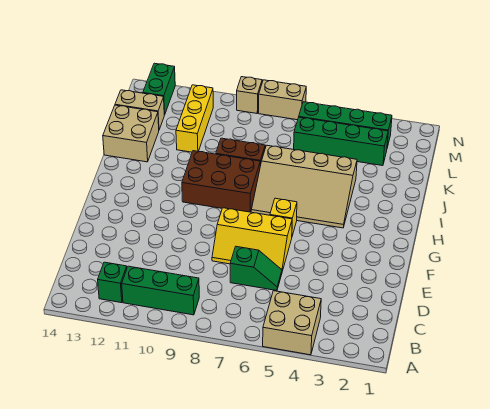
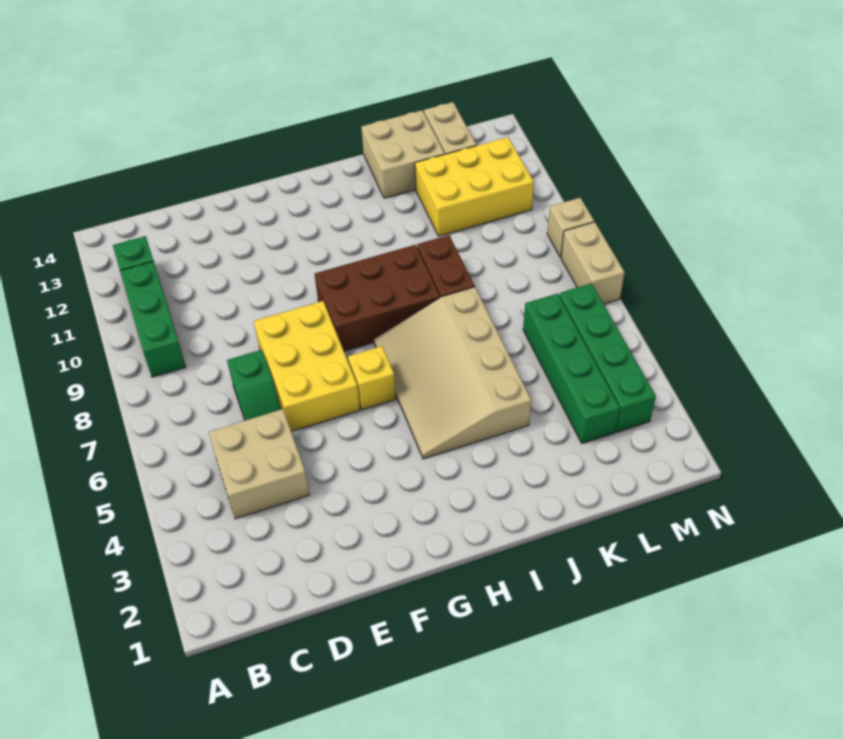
tan 2x2 brick [263,291,321,355] -> tan 2x2 brick moved to [209,409,310,519]
yellow 2x3 slope [212,208,292,271] -> yellow 2x3 brick [254,301,360,432]
brown 2x3 brick [182,151,260,212] -> brown 2x3 brick turned to [315,245,440,351]
yellow 1x3 brick [176,85,213,152] -> yellow 2x3 brick [415,137,534,236]
green 1x2 brick [143,63,175,115] -> none

